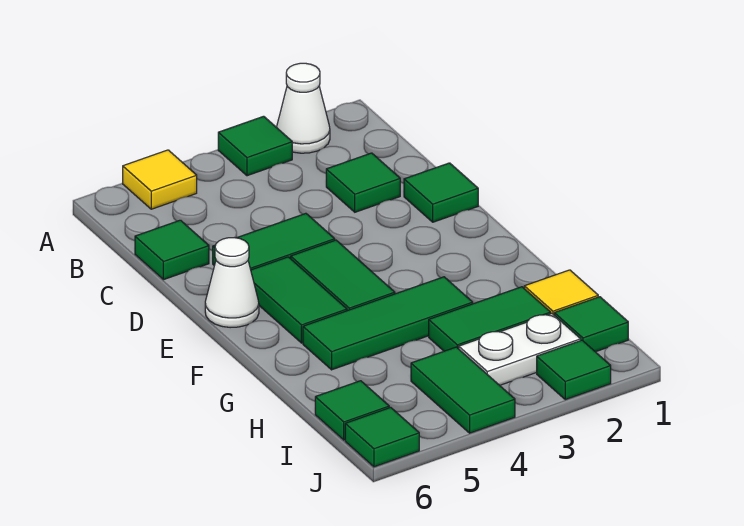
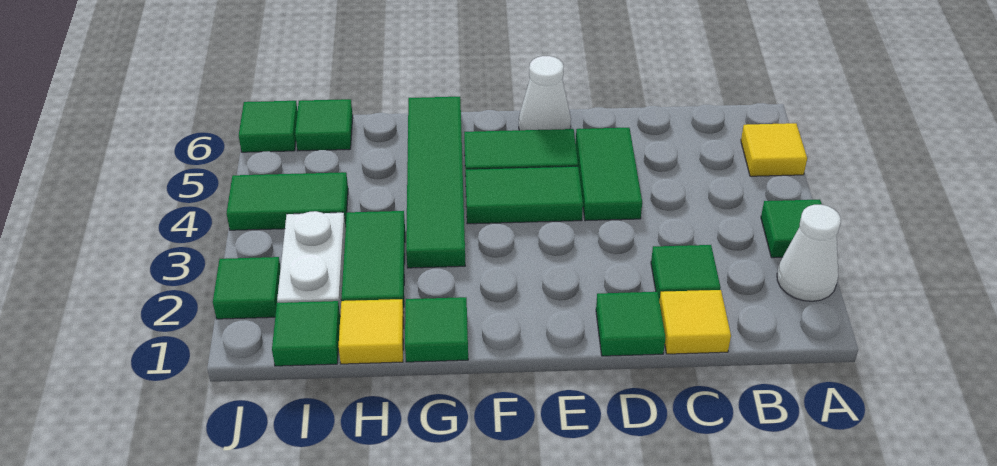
none -> yellow 1x1 tile [659,290,731,354]
green 1x1 tile [135,220,209,280] -> green 1x1 tile moved to [405,297,468,362]
green 1x3 tile [303,277,473,370] -> green 1x4 tile [406,97,465,268]

